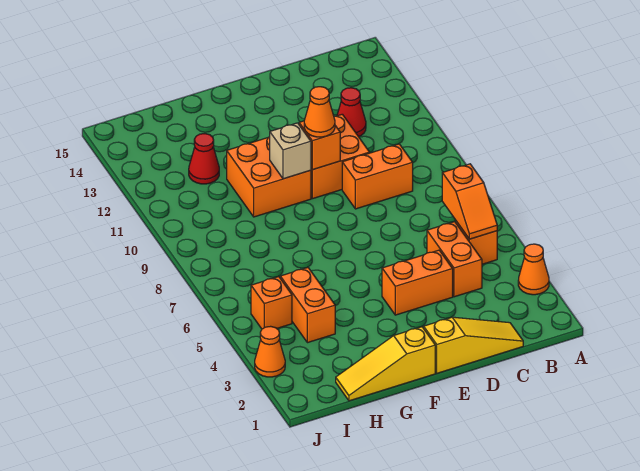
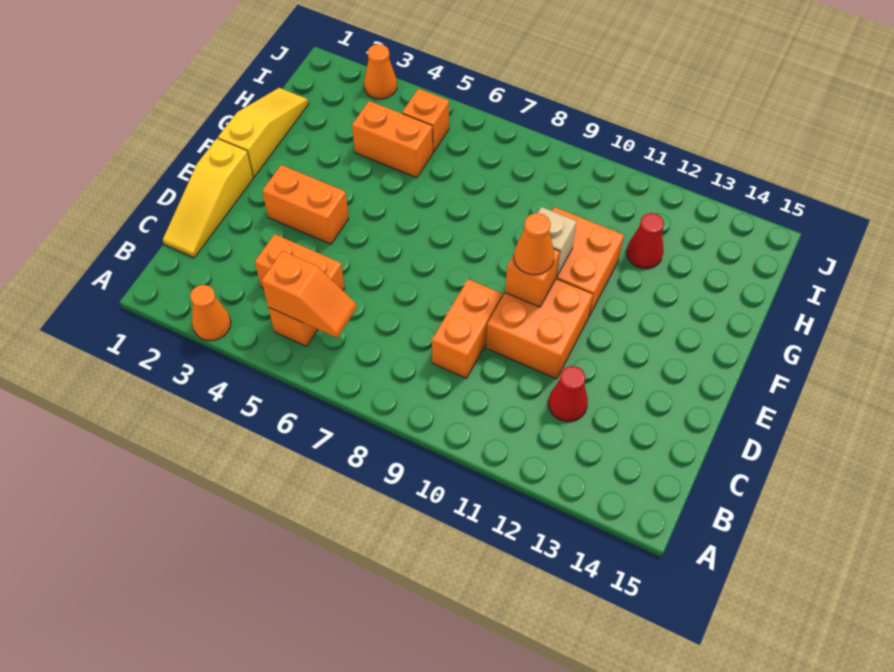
orange 1x2 slope [442,164,497,239] -> orange 1x2 slope turned to [262,251,357,338]
orange 1x2 brick [382,250,453,315] -> orange 1x2 brick turned to [262,165,349,244]

